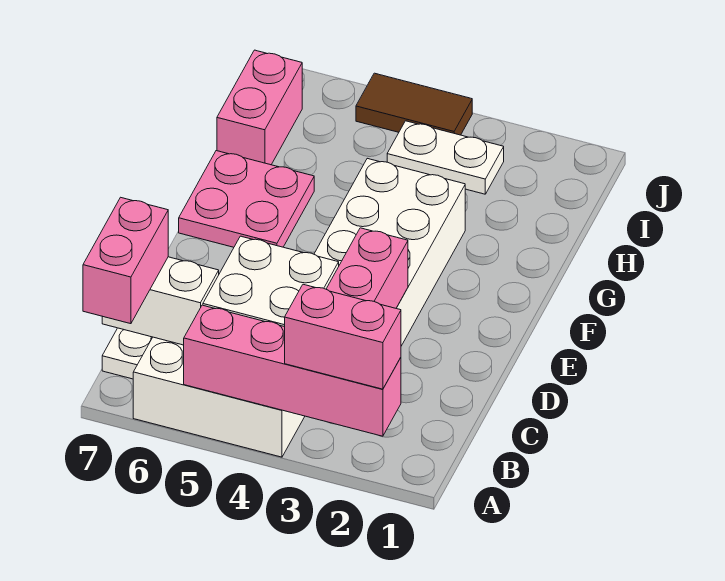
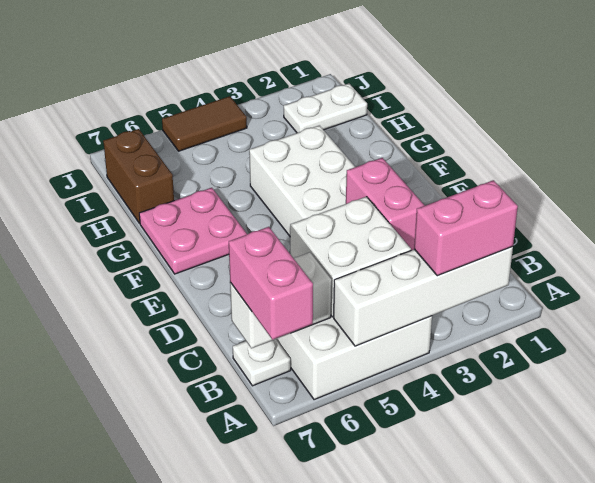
pink 1x4 brick [184,305,401,436] -> white 1x4 brick [334,246,513,346]
pink 1x2 brick [217,50,302,165] -> brown 1x2 brick [103,129,174,223]
white 1x2 plate [387,121,504,194] -> white 1x2 plate moved to [284,84,367,133]

